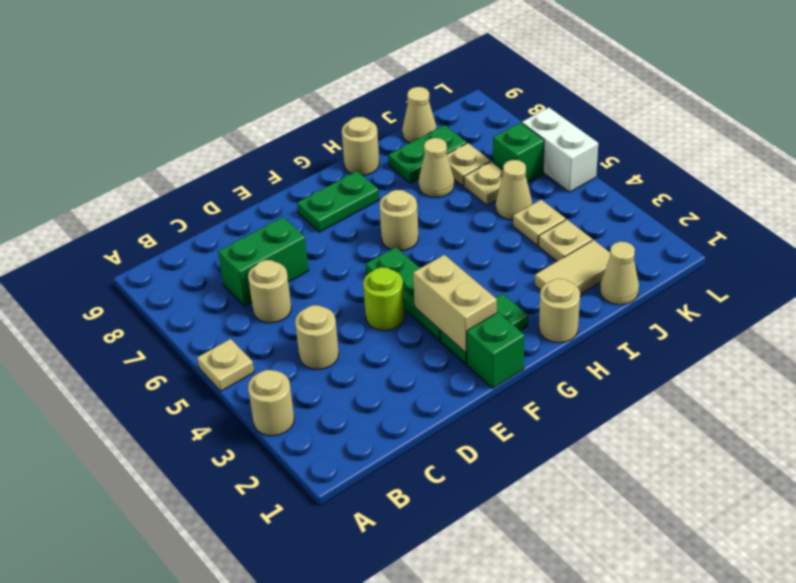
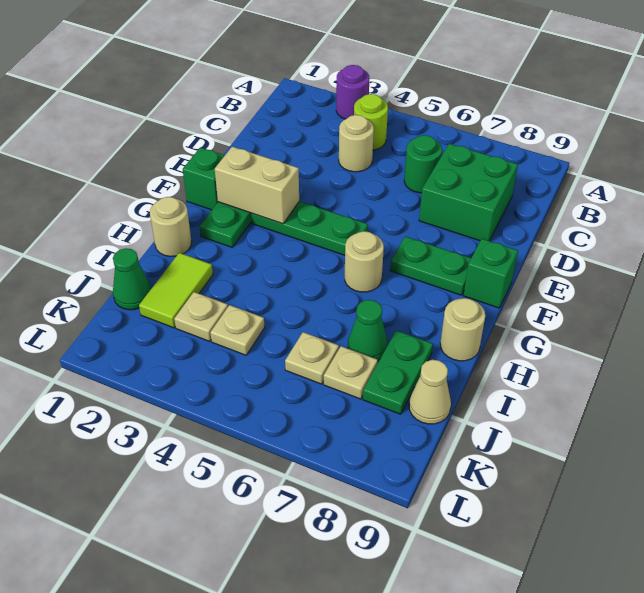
tan 1x1 round brick [248,370,294,436] -> purple 1x1 round brick [336,65,370,119]
tan 1x1 plate [197,339,254,391] -> none
tan 1x1 round brick [248,260,291,323] -> green 1x1 round brick [404,135,442,193]
green 1x2 brick [218,217,309,306] -> green 2x2 brick [419,144,518,241]
lime 1x1 round brick [363,267,405,331] -> lime 1x1 round brick moved to [354,94,388,150]
green 1x2 plate [297,171,379,232] -> green 1x2 plate turned to [390,236,471,295]
tan 1x2 tile [535,240,610,294] -> lime 1x2 tile [139,253,213,328]
tan 1x1 cone [419,138,454,197] -> green 1x1 cone [348,300,388,360]
tan 1x1 cone [600,242,639,305] -> green 1x1 cone [113,248,151,310]
tan 1x1 cone [496,160,532,220] -> none
green 1x1 brick [493,123,544,183] -> green 1x1 brick moved to [463,239,518,308]
white 1x2 brick [522,107,598,192] -> none

